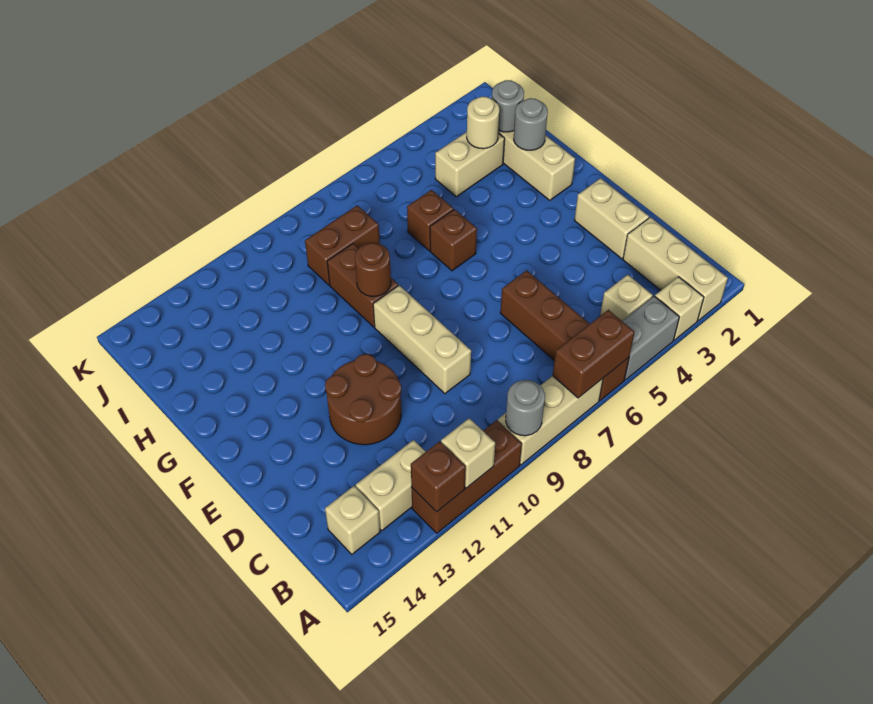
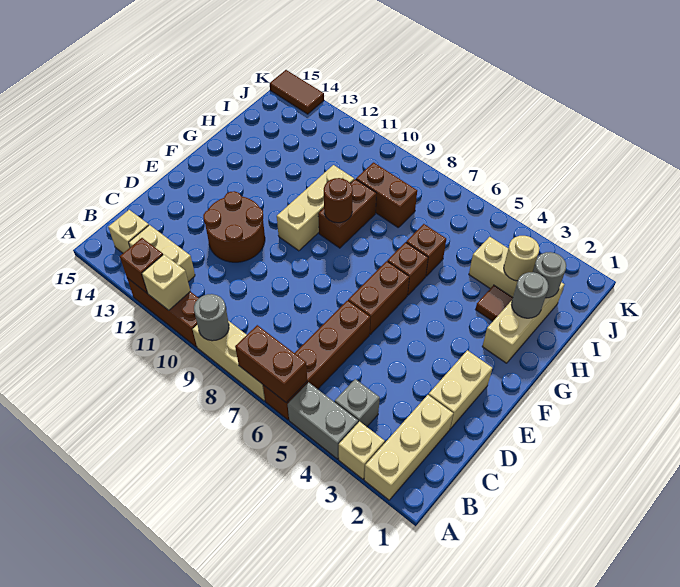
tan 1x1 brick [600,275,653,321] -> grey 1x1 brick [335,379,380,427]
tan 1x3 brick [373,285,471,394] -> tan 1x3 brick moved to [277,165,354,251]
none -> brown 1x2 brick [348,261,409,334]
none -> brown 1x1 tile [476,285,513,321]
none -> brown 1x2 tile [270,70,324,114]

